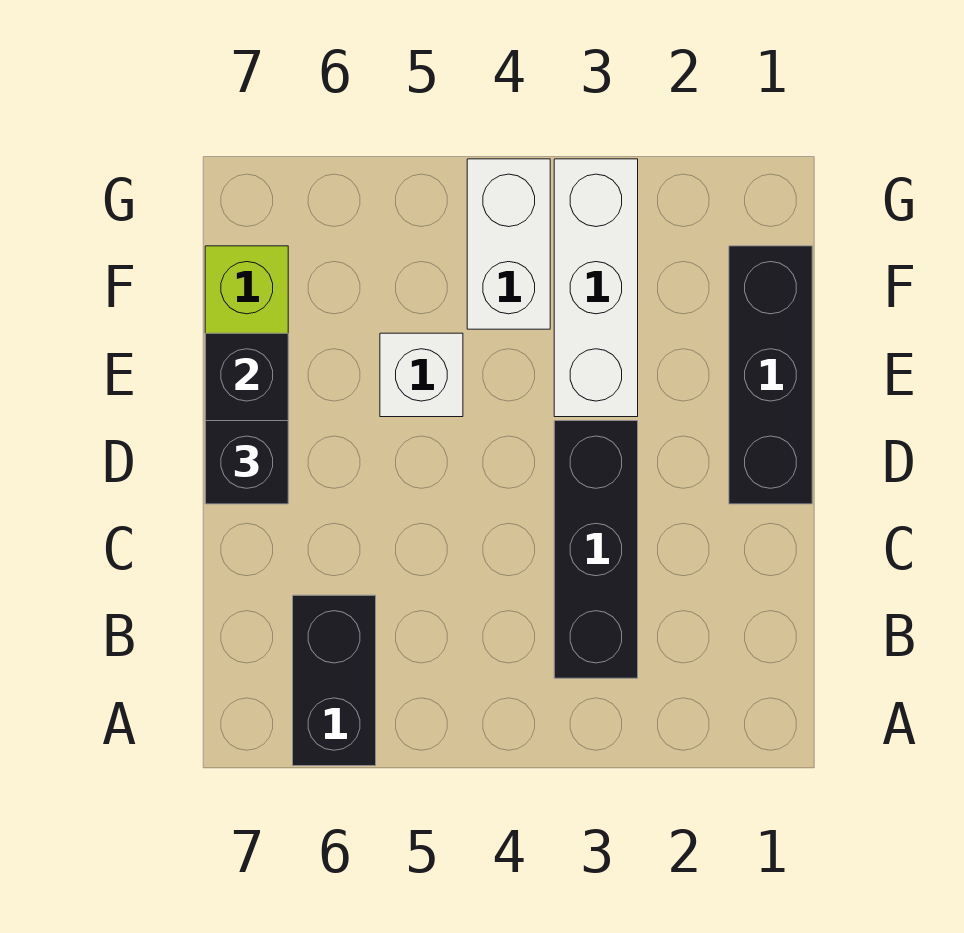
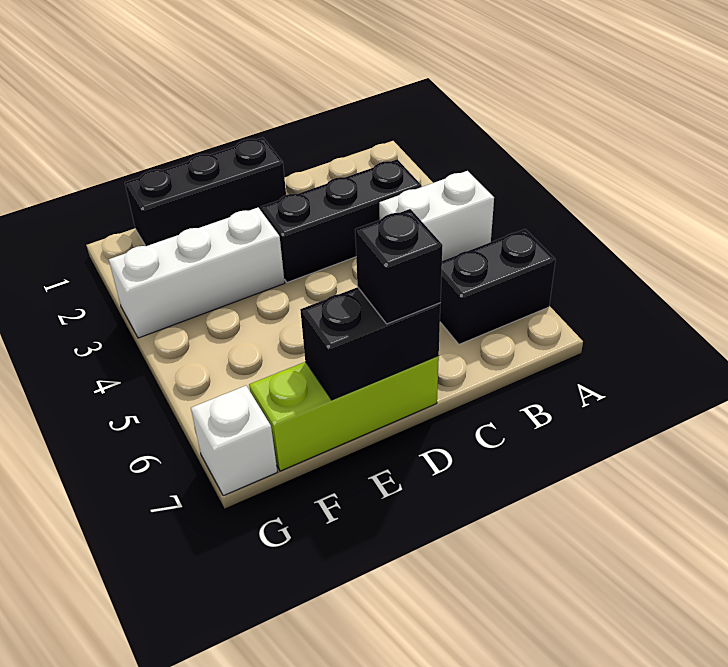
white 1x1 brick [380,333,463,417] -> white 1x1 brick moved to [191,386,277,496]
white 1x2 brick [467,159,550,329] -> white 1x2 brick moved to [379,171,494,261]

